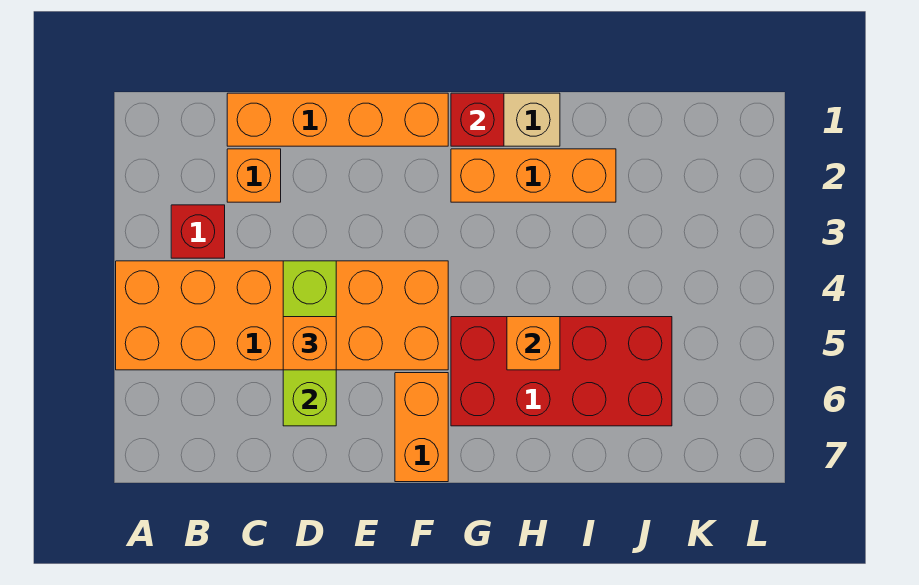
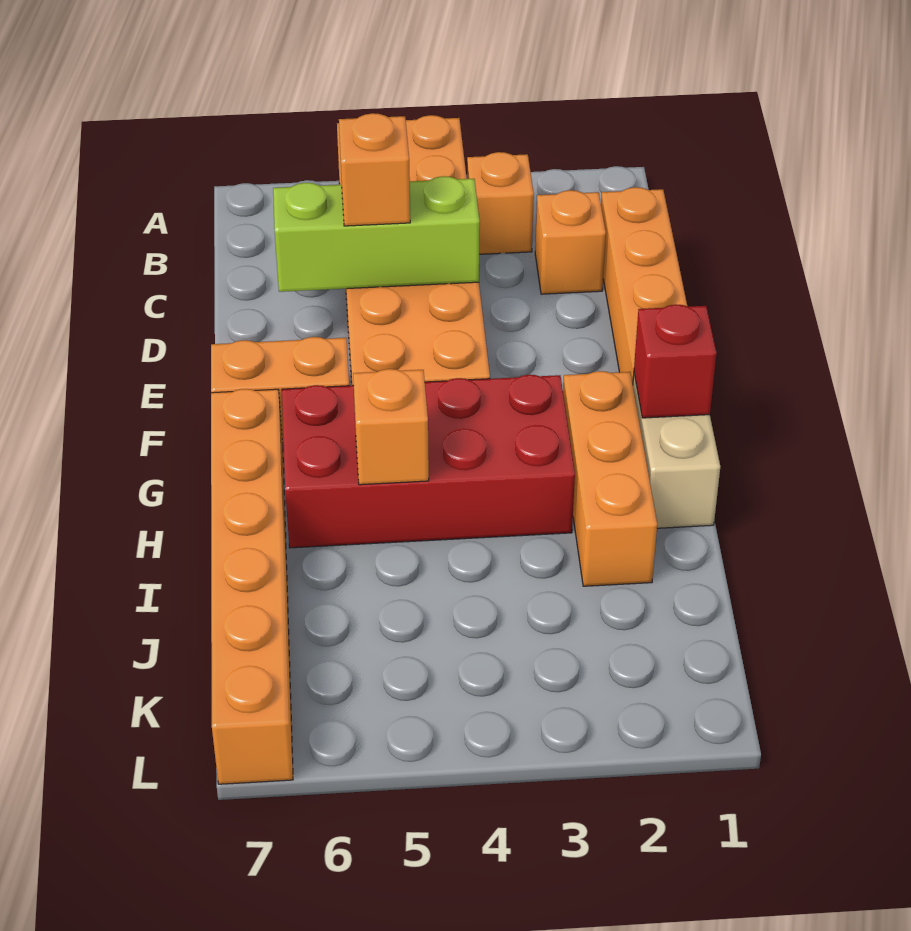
red 1x1 brick [171,205,225,258] -> orange 1x1 brick [467,152,534,254]
red 2x4 brick [451,317,672,426] -> red 2x4 brick turned to [282,375,575,548]
none -> orange 1x6 brick [211,389,293,784]

